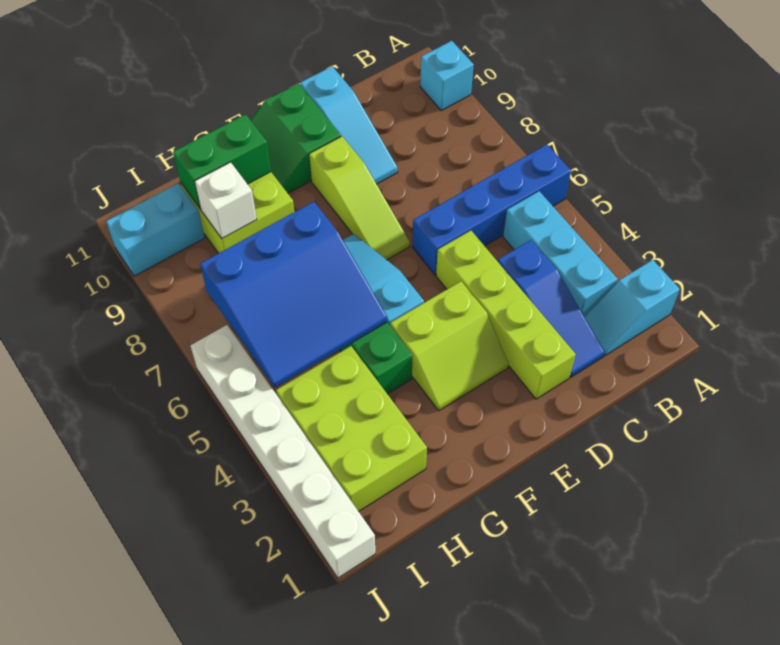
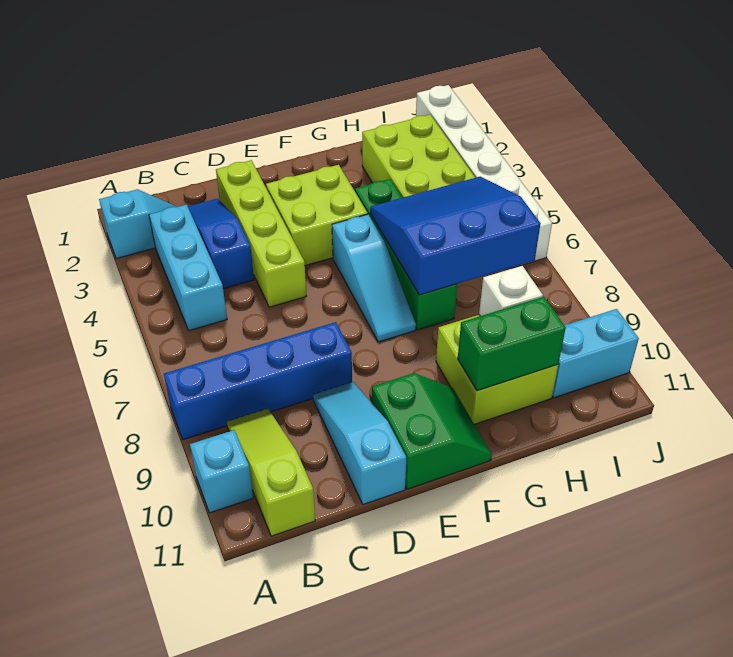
blue 1x4 brick [412,145,571,275] -> blue 1x4 brick moved to [164,322,352,440]
lime 2x2 slope [390,281,509,411] -> lime 2x2 brick [266,165,368,266]
lime 1x3 slope [309,136,410,260] -> lime 1x3 slope moved to [227,409,315,536]

